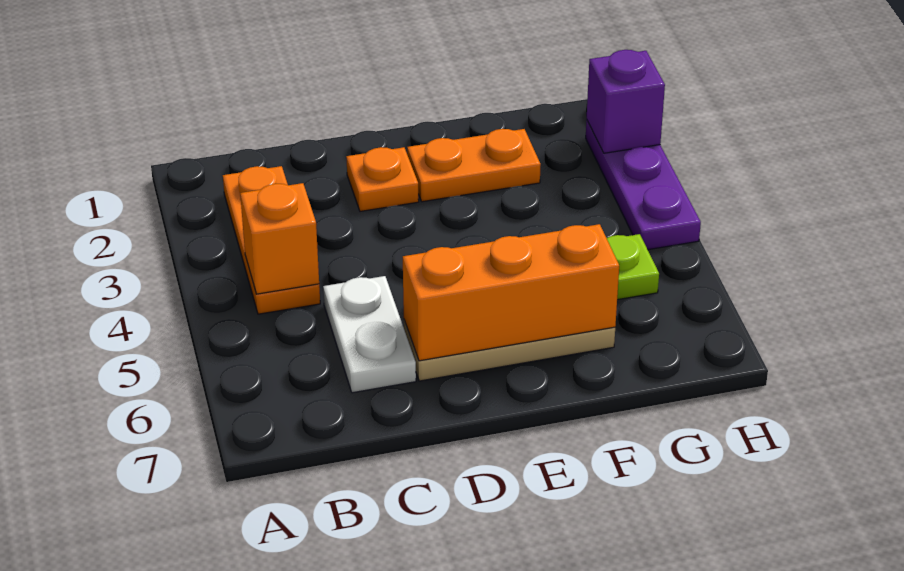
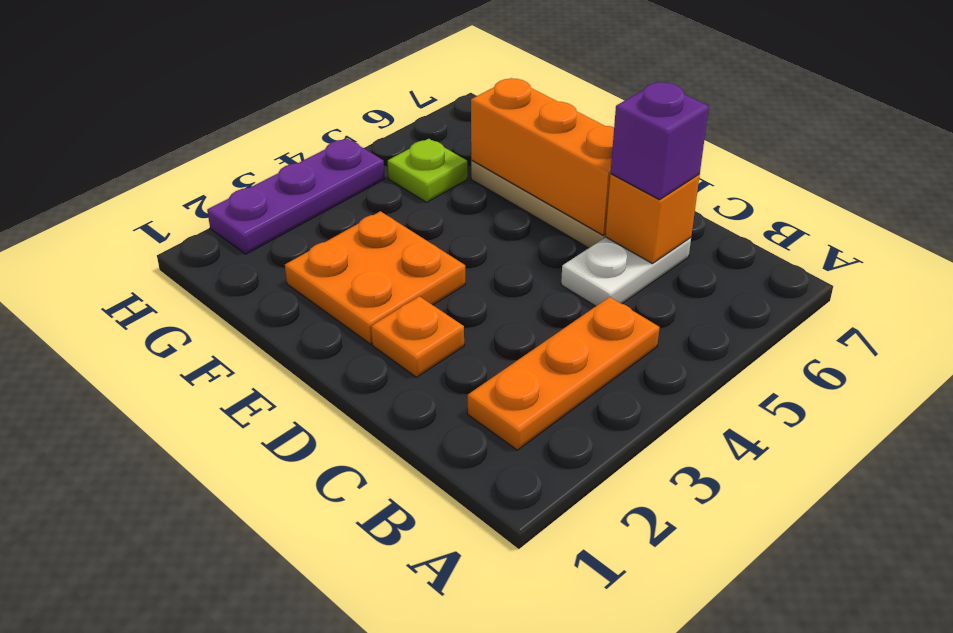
orange 1x1 brick [240,183,319,294] -> orange 1x1 brick moved to [605,174,700,264]
orange 1x2 plate [407,129,541,202] -> orange 2x2 plate [285,211,465,344]
purple 1x1 brick [587,50,665,153] -> purple 1x1 brick moved to [611,82,709,200]

